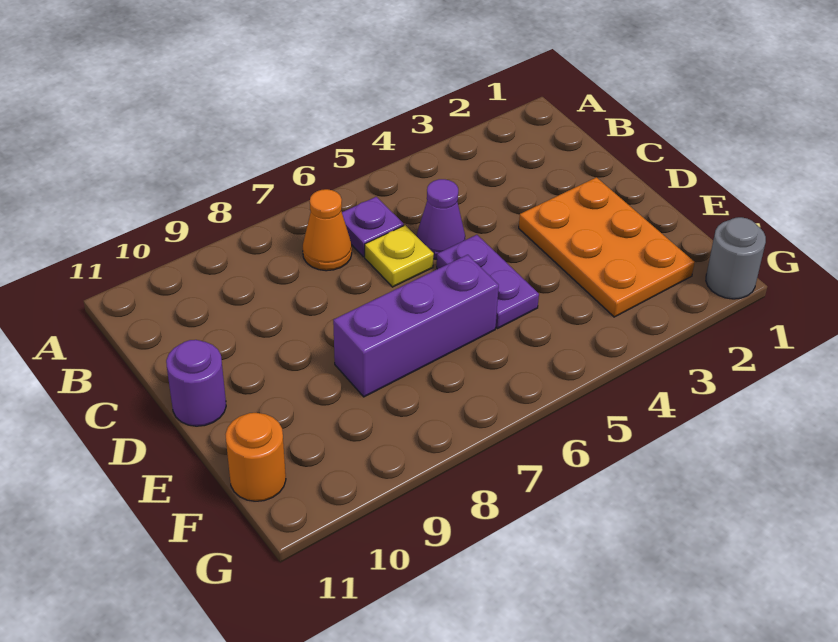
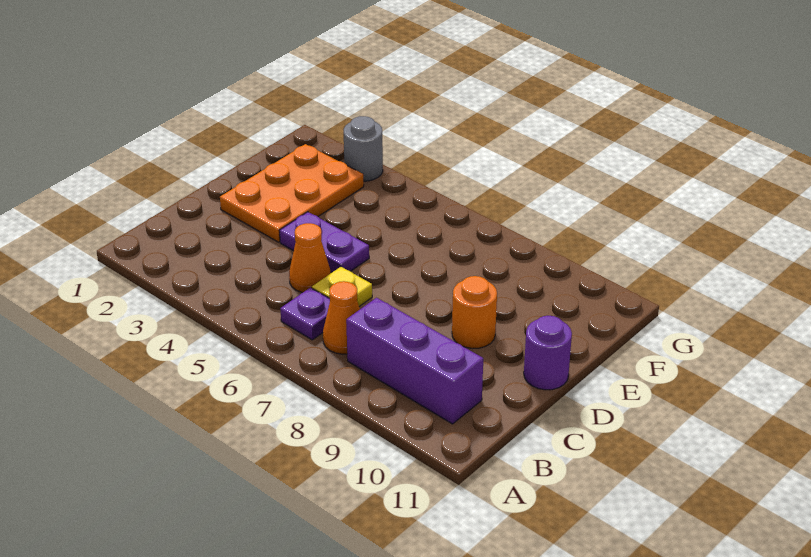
purple 1x1 cone [417,179,465,259] -> orange 1x1 cone [289,223,331,293]
purple 1x2 plate [437,235,539,329] -> purple 1x2 plate turned to [279,212,369,273]
purple 1x3 brick [333,255,499,397] -> purple 1x3 brick moved to [346,298,483,424]
orange 1x1 round brick [225,413,286,501] -> orange 1x1 round brick moved to [452,276,497,349]
grey 1x1 round brick [706,217,766,299] -> grey 1x1 round brick moved to [343,116,383,181]

